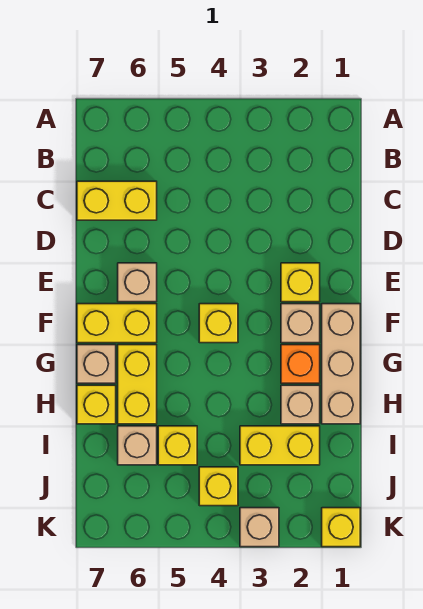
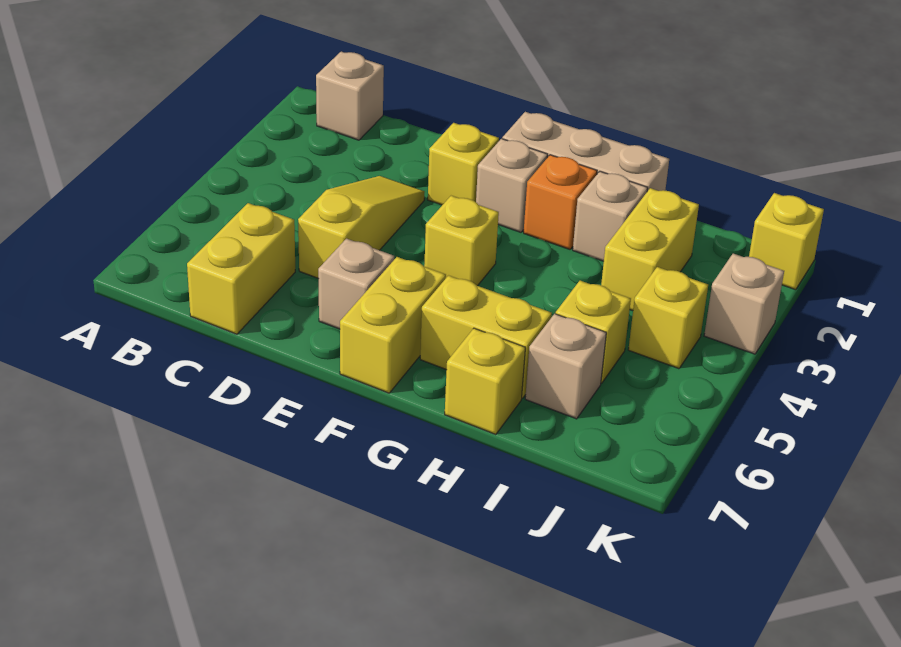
none -> yellow 1x3 slope [298,176,425,279]
tan 1x1 brick [77,345,116,383] -> tan 1x1 brick moved to [316,52,384,140]

